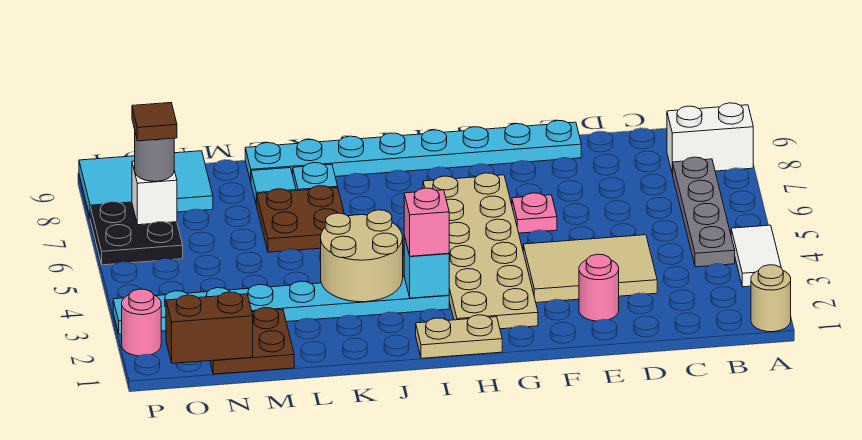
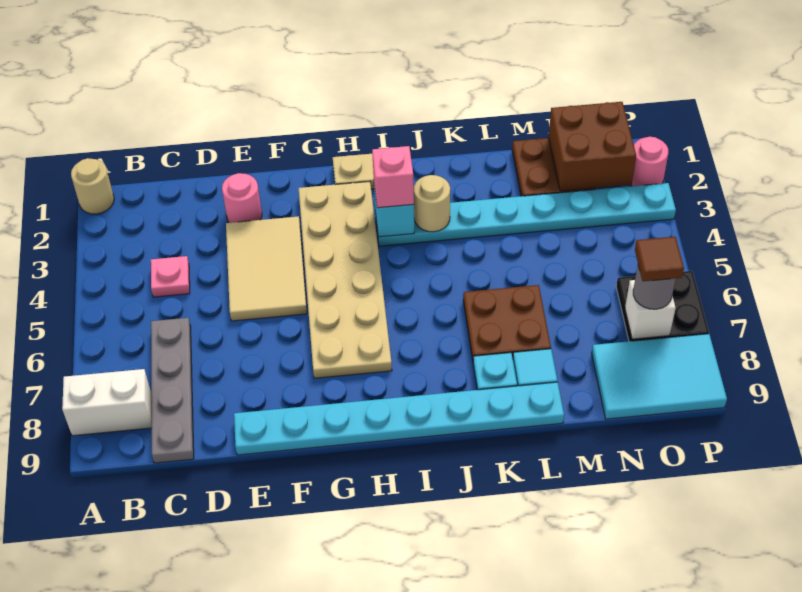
white 1x2 tile [731,225,781,287] -> none
grey 1x4 plate [673,157,735,267] -> grey 1x4 plate moved to [151,318,194,463]
tan 2x3 tile [523,235,657,303] -> tan 2x3 tile turned to [226,216,307,321]
pink 1x1 plate [512,193,557,233] -> pink 1x1 plate moved to [151,256,190,297]
tan 2x2 round brick [321,210,403,302] -> tan 1x1 round brick [414,175,450,232]
brown 1x2 brick [166,292,253,363] -> brown 2x2 brick [549,102,636,191]

